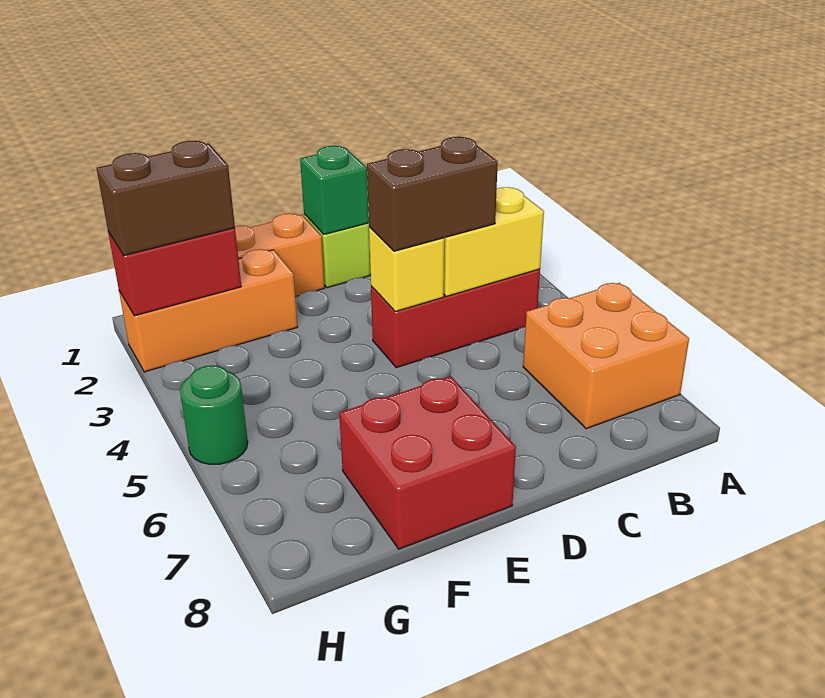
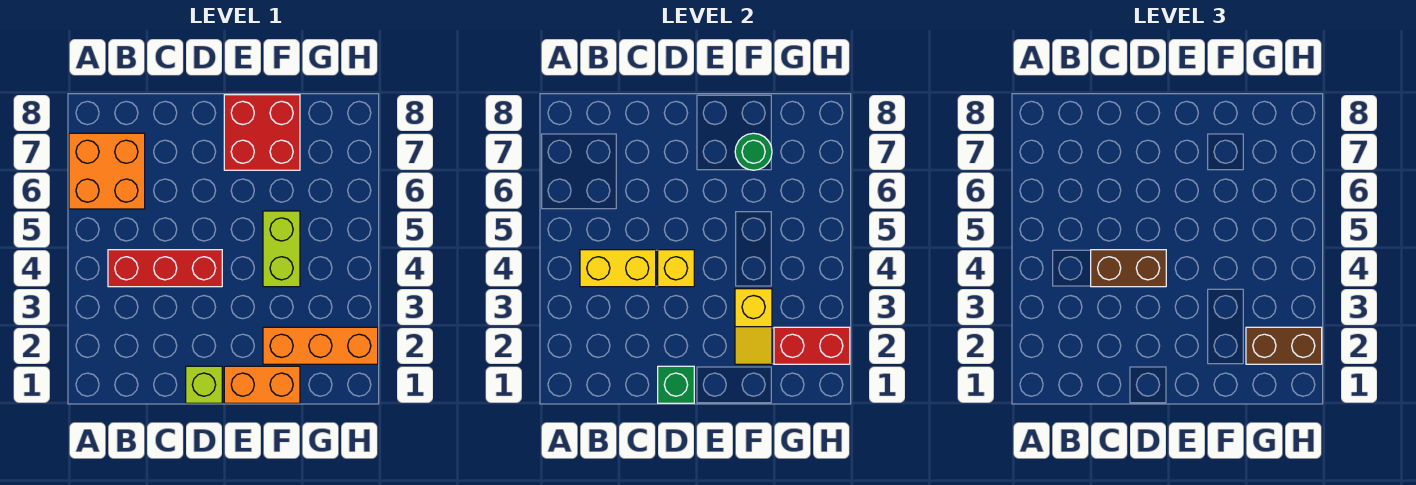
none -> yellow 1x2 slope [735,289,772,364]
none -> lime 1x2 brick [263,211,300,287]
green 1x1 round brick [180,365,248,464] -> green 1x1 round brick moved to [735,133,772,170]

